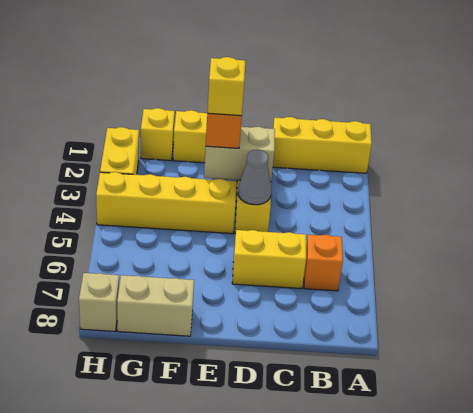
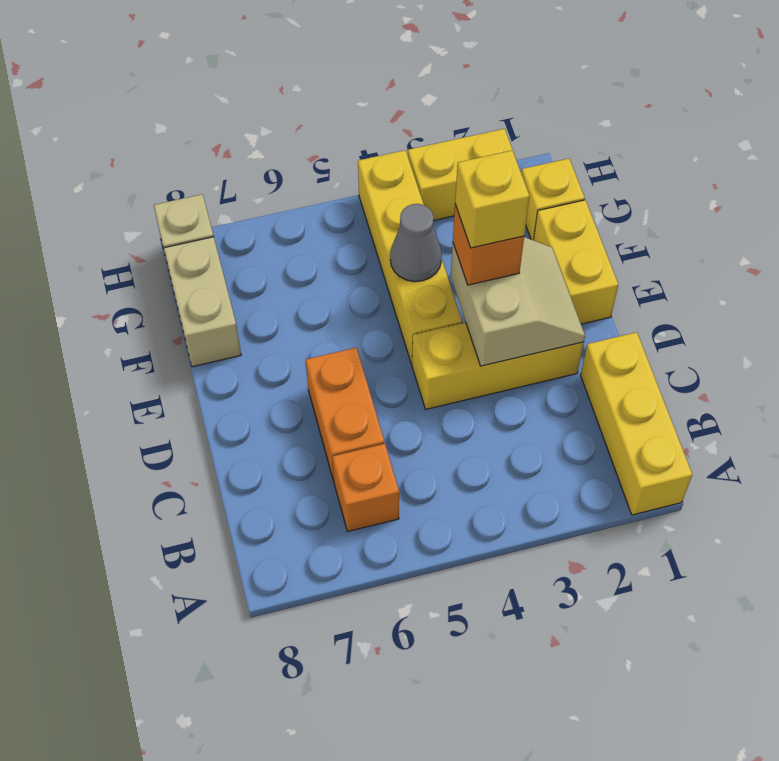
yellow 1x2 brick [232,230,306,289] -> orange 1x2 brick [306,348,384,481]
grey 1x1 cone [238,150,272,205] -> grey 1x1 cone moved to [390,204,442,282]

